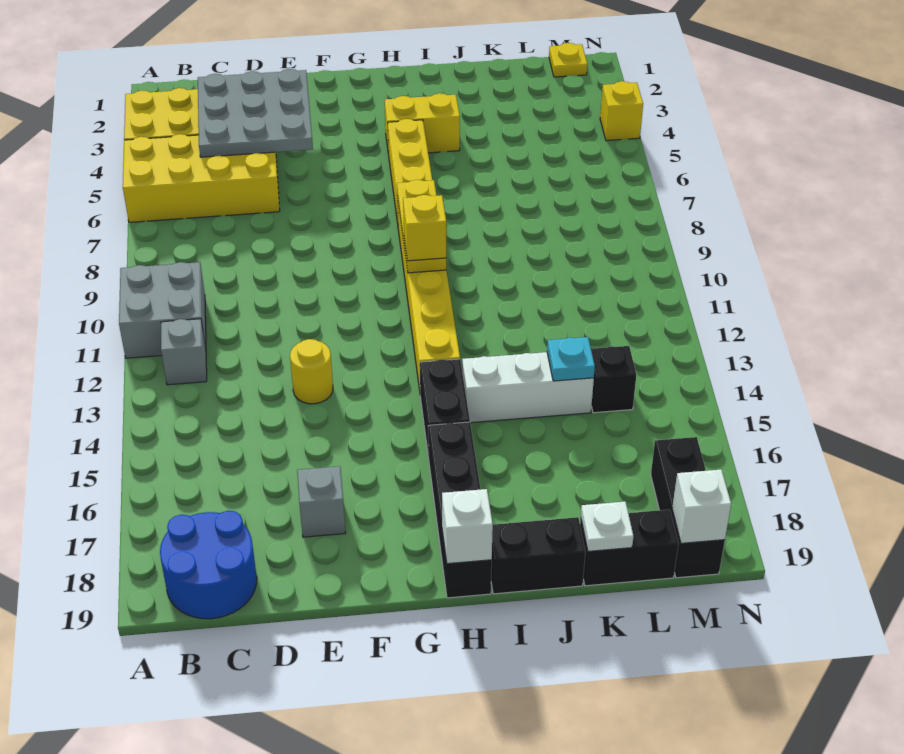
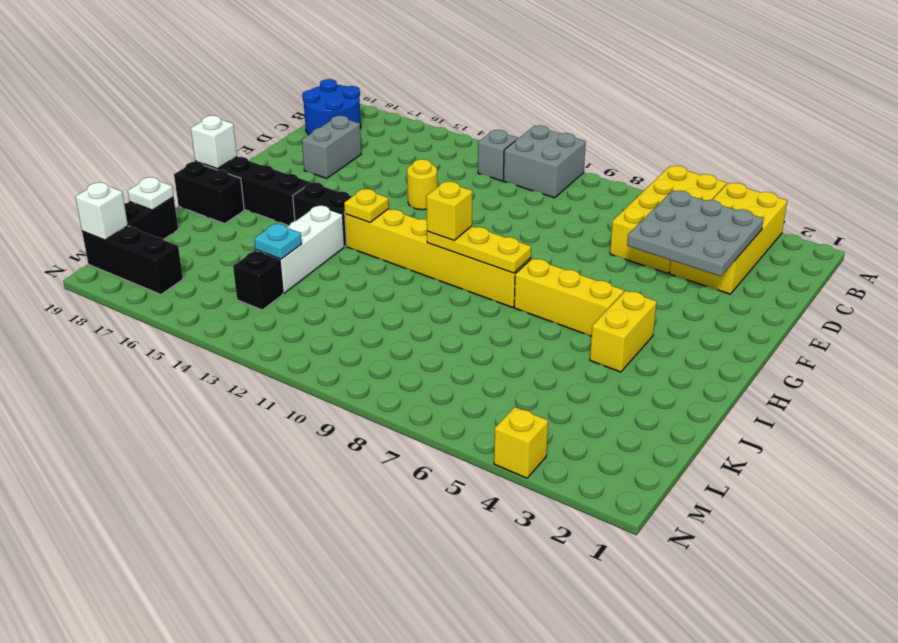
grey 1x1 brick [297,466,346,537] -> grey 1x2 brick [302,116,361,178]
black 1x2 brick [491,517,586,594] -> black 1x2 brick turned to [174,162,244,224]
yellow 1x1 plate [549,43,587,77] -> yellow 1x1 plate moved to [344,189,389,222]

